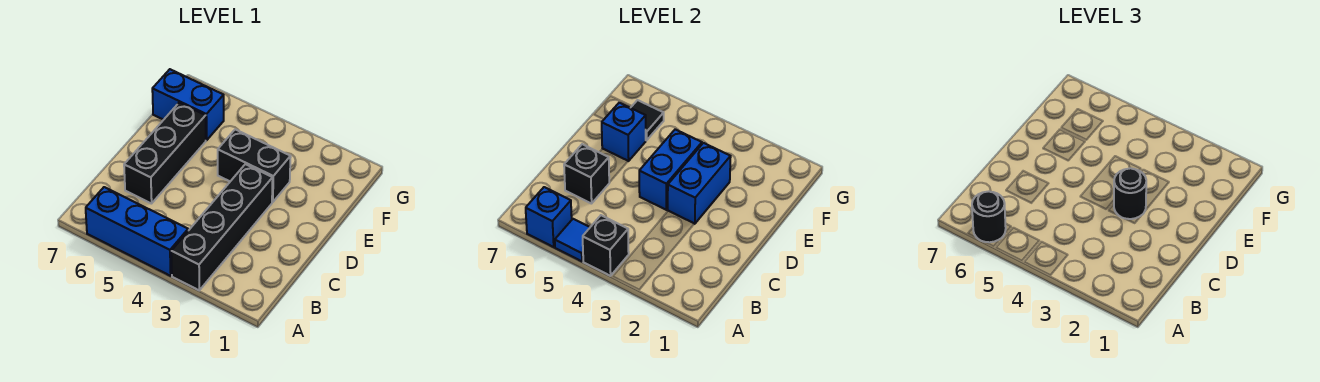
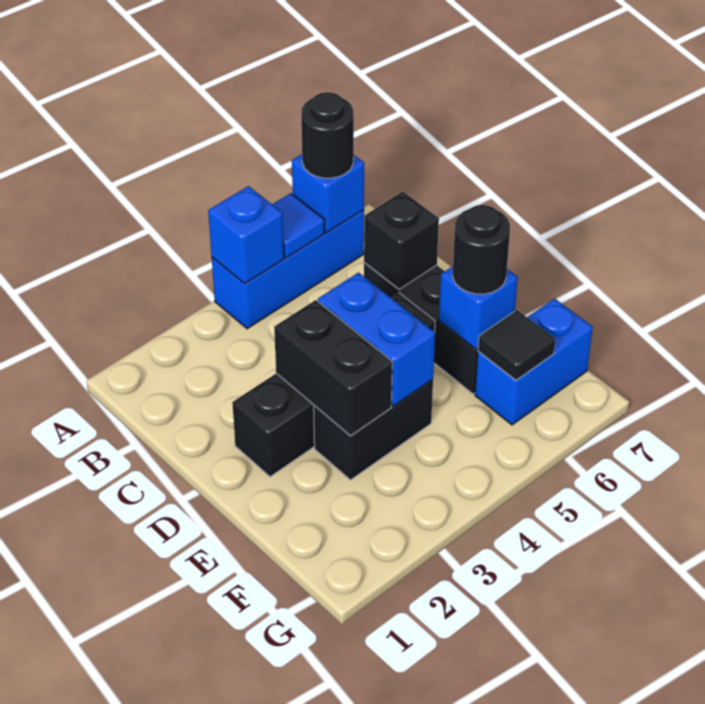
black 1x4 brick [171,164,273,290] -> black 1x4 brick turned to [232,293,435,477]
black 1x1 brick [583,215,629,276] -> blue 1x1 brick [208,186,284,284]
blue 1x2 brick [668,143,731,224] -> black 1x2 brick [274,300,392,436]
black 1x1 round brick [1114,168,1146,219] -> black 1x1 round brick moved to [453,205,510,294]

